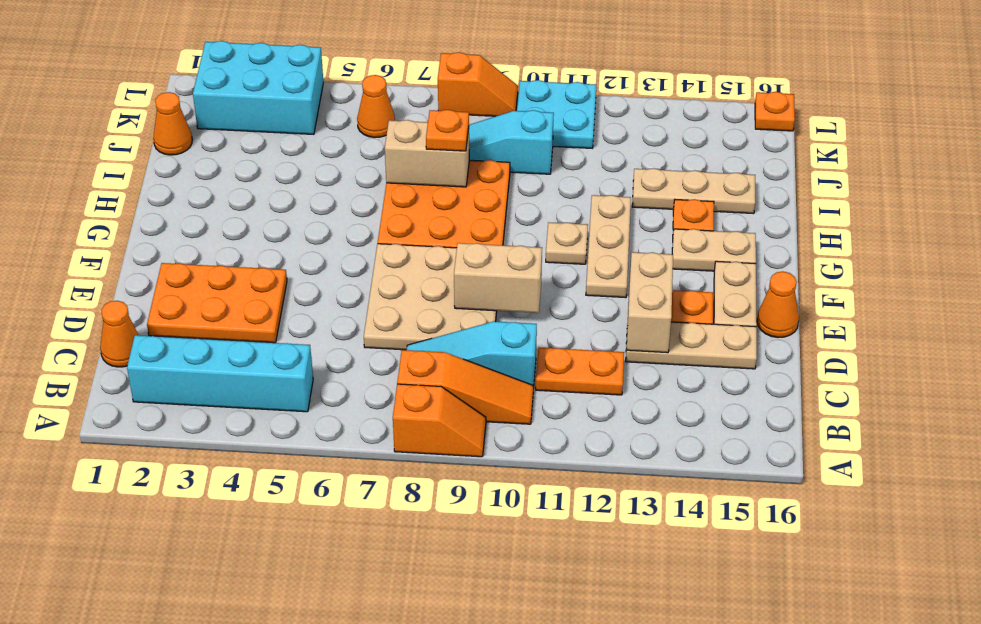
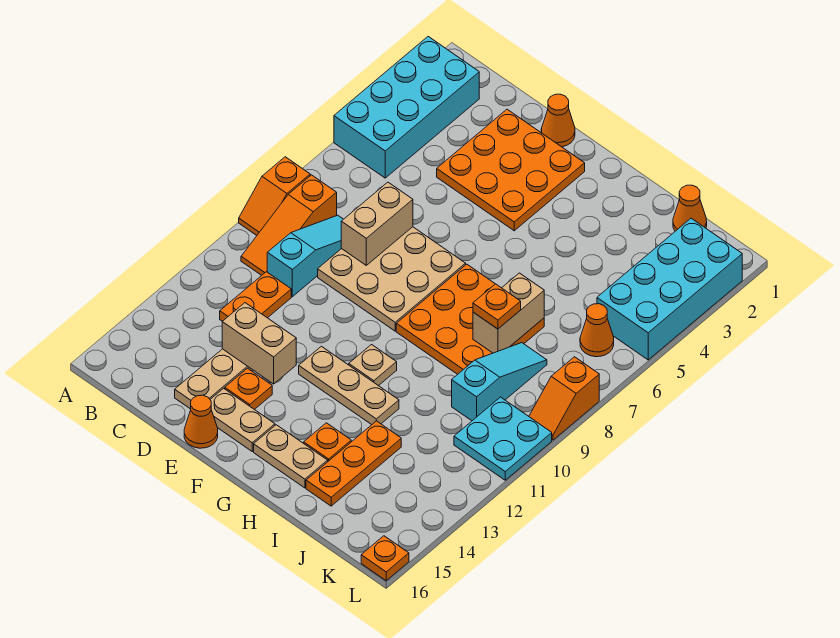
cyan 1x4 brick [127,335,313,412] -> cyan 2x4 brick [334,37,479,178]
orange 1x1 cone [100,301,138,367] -> orange 1x1 cone moved to [541,94,575,147]
orange 2x3 plate [147,263,287,343] -> orange 3x3 plate [437,109,585,231]
tan 1x2 brick [454,243,542,313] -> tan 1x2 brick moved to [341,182,413,265]
tan 1x2 plate [672,229,756,271] -> tan 1x2 plate turned to [254,425,328,488]
tan 1x3 plate [632,168,755,214] -> orange 1x3 plate [306,421,401,506]
cyan 2x3 brick [193,41,323,134] -> cyan 2x4 brick [597,218,742,360]

